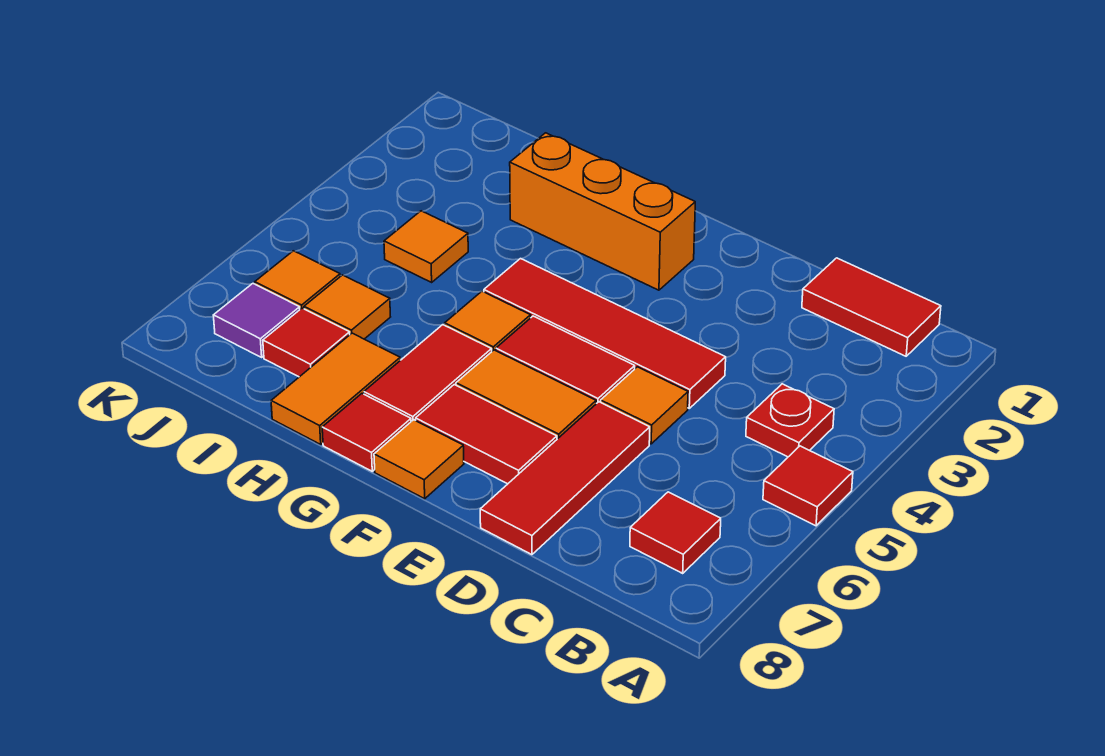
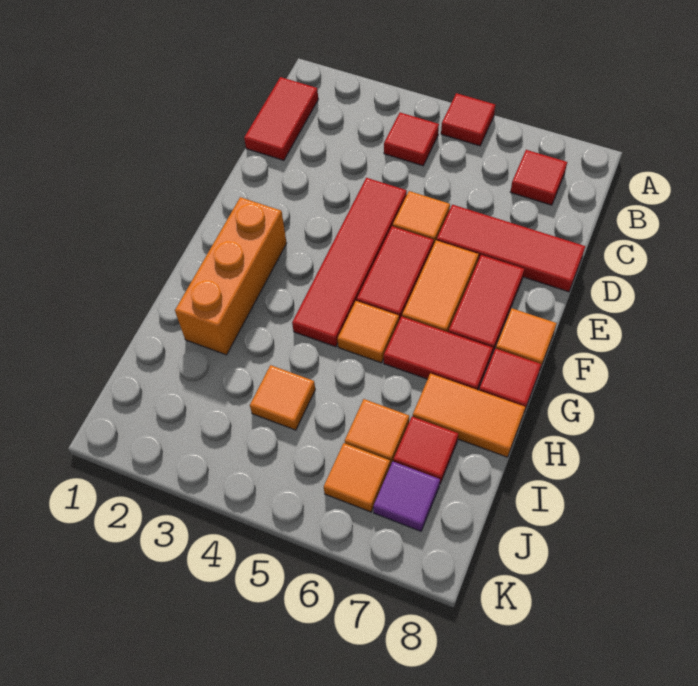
red 1x1 plate [746,384,834,457] -> red 1x1 tile [384,113,439,166]

